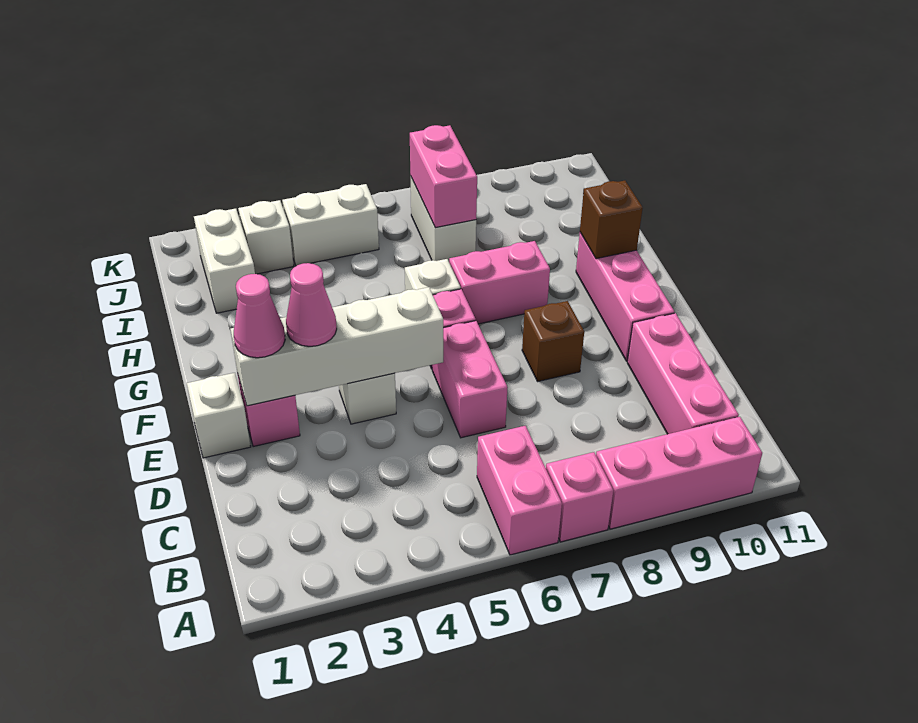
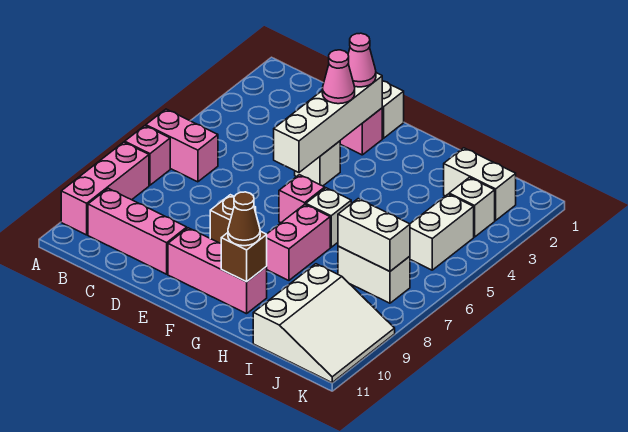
pink 1x2 brick [432,321,508,438] -> none
none -> brown 1x1 cone [228,192,260,246]
pink 1x2 brick [410,125,477,228] -> white 1x2 brick [338,199,410,271]
none -> white 3x3 slope [253,264,395,383]

